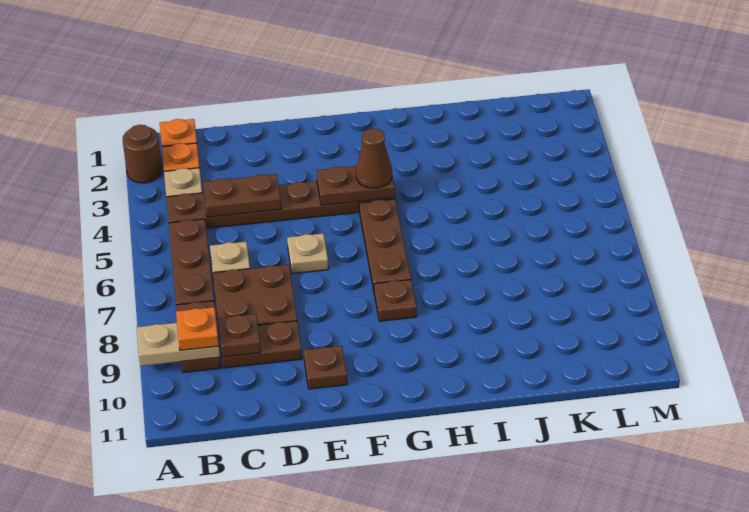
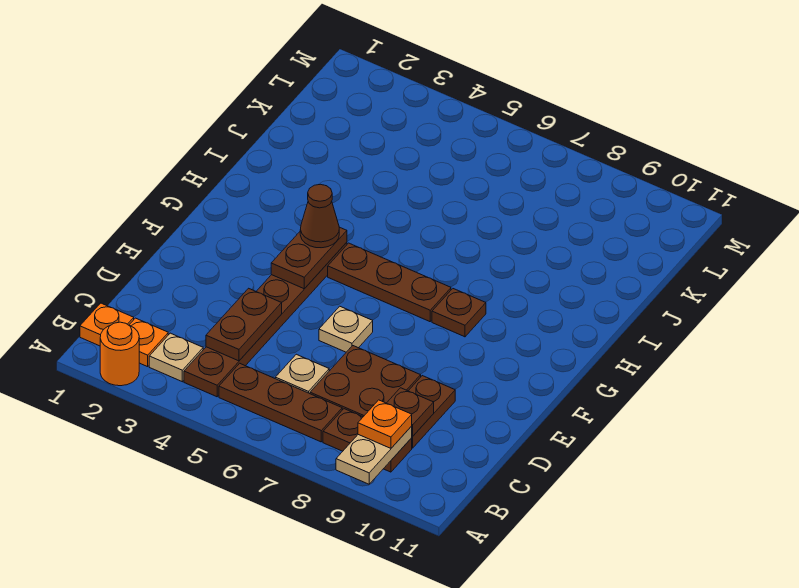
brown 1x1 round brick [123,125,162,183] -> orange 1x1 round brick [100,322,139,386]
brown 1x1 plate [304,346,347,389] -> none

